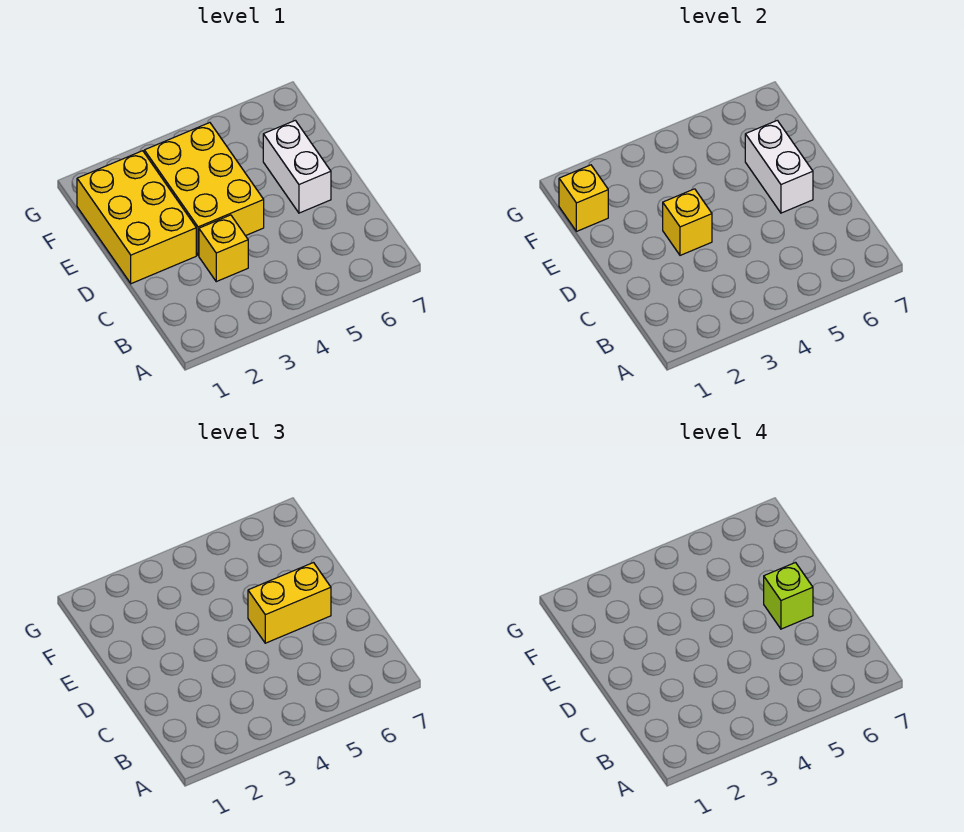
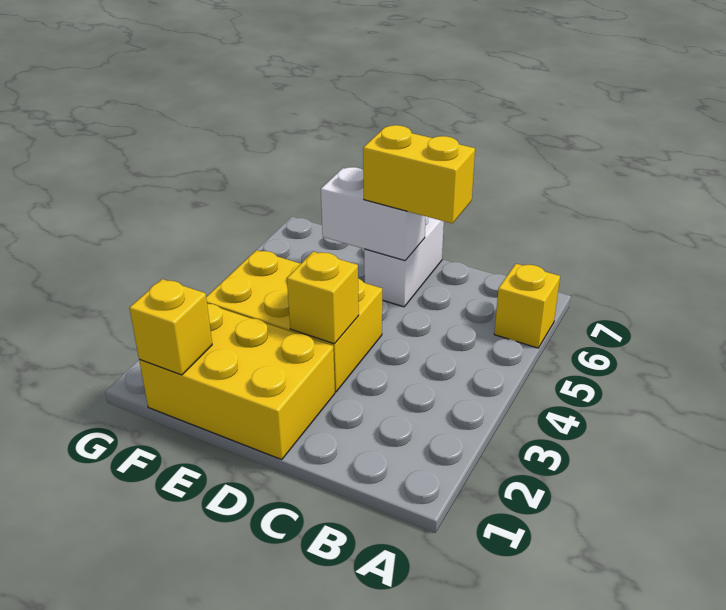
yellow 1x1 brick [199,215,248,282] -> yellow 1x1 brick moved to [494,264,560,348]
yellow 1x2 brick [248,563,331,643] -> yellow 1x2 brick turned to [363,125,475,223]
white 1x2 brick [263,120,331,213] -> white 1x2 brick turned to [364,217,444,307]
lime 1x1 brick [764,563,813,629] -> none

